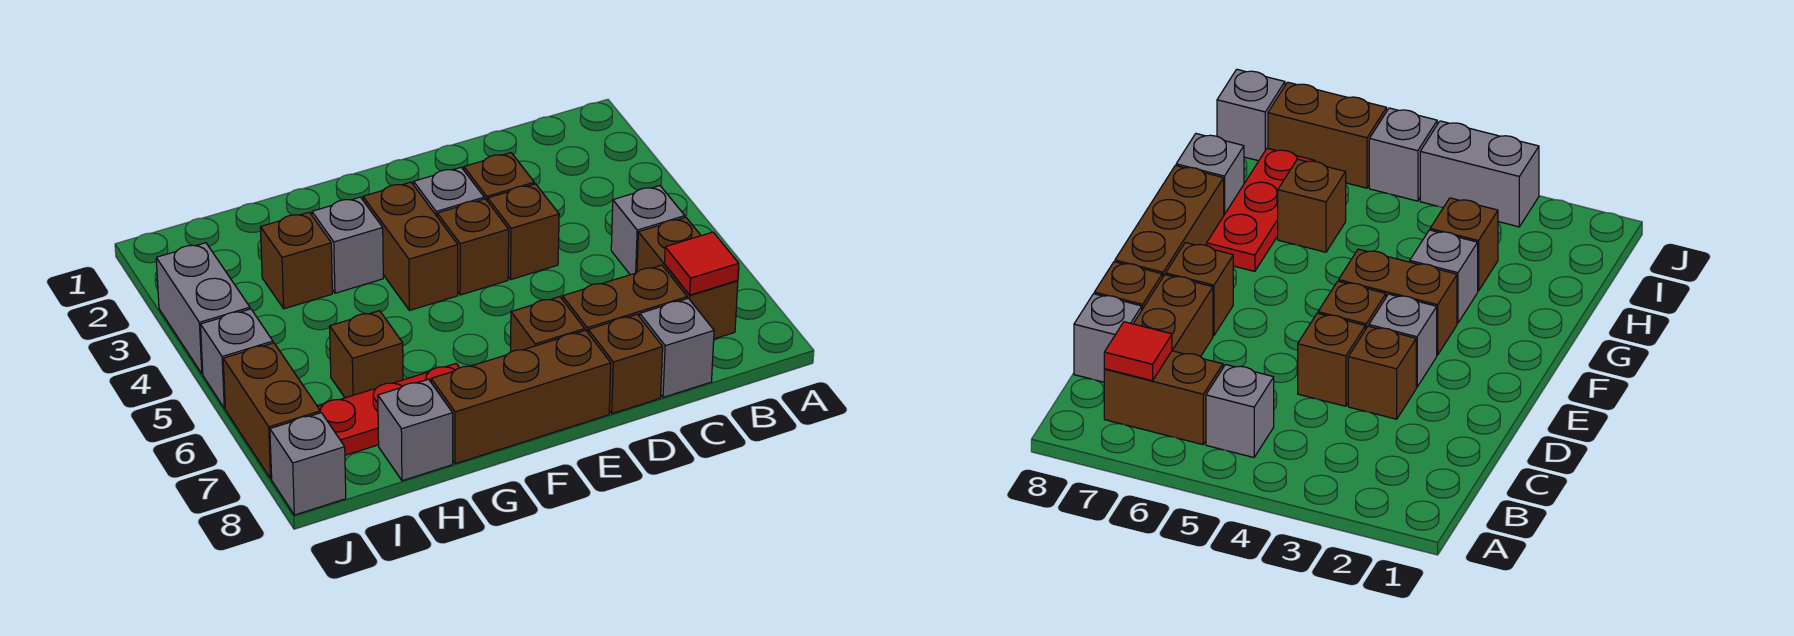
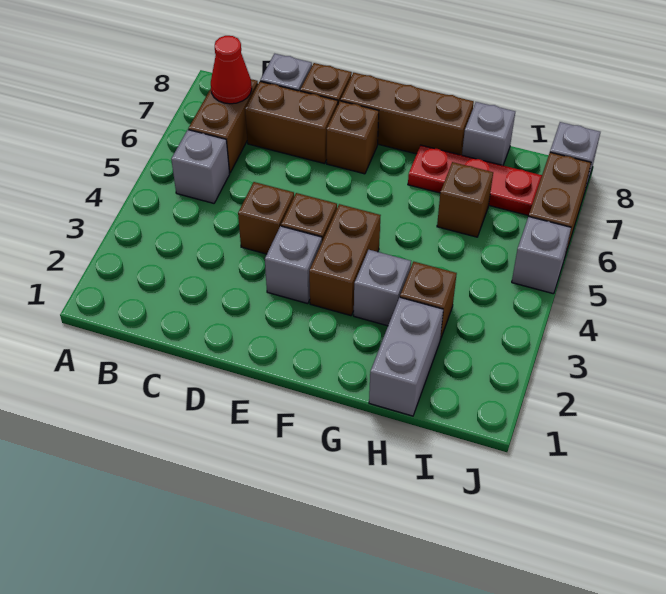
red 1x1 tile [665,232,739,295] -> red 1x1 cone [211,36,252,104]
brown 1x1 brick [464,153,534,201] -> none
grey 1x2 brick [156,243,250,374] -> grey 1x2 brick moved to [369,297,443,416]

